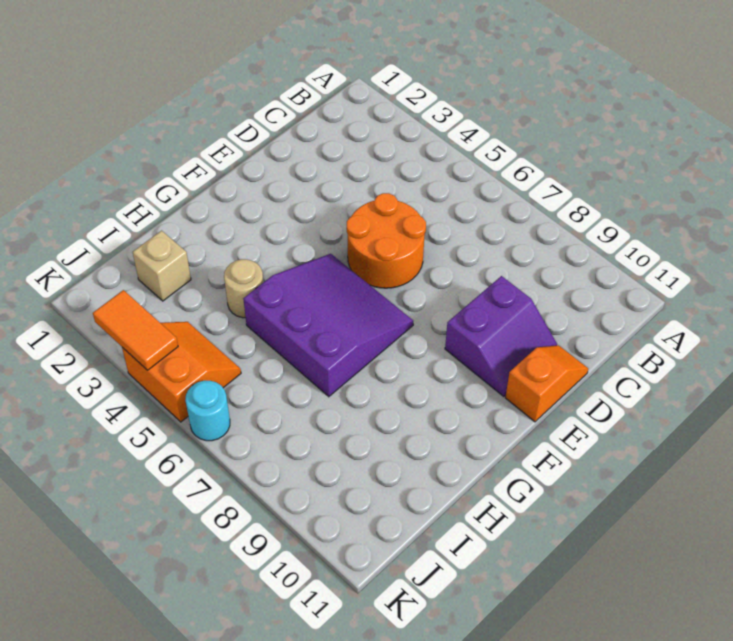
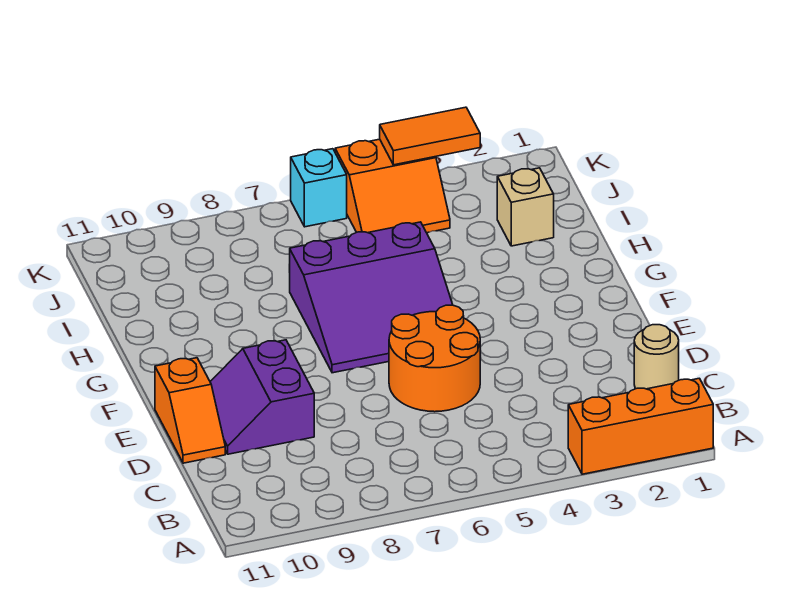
none -> orange 1x3 brick [568,378,713,474]
tan 1x1 round brick [224,259,263,318] -> tan 1x1 round brick moved to [634,325,679,389]
cyan 1x1 round brick [185,381,230,441] -> cyan 1x1 brick [291,149,347,227]

